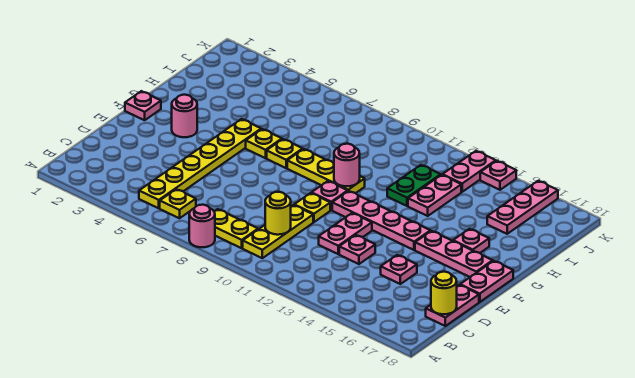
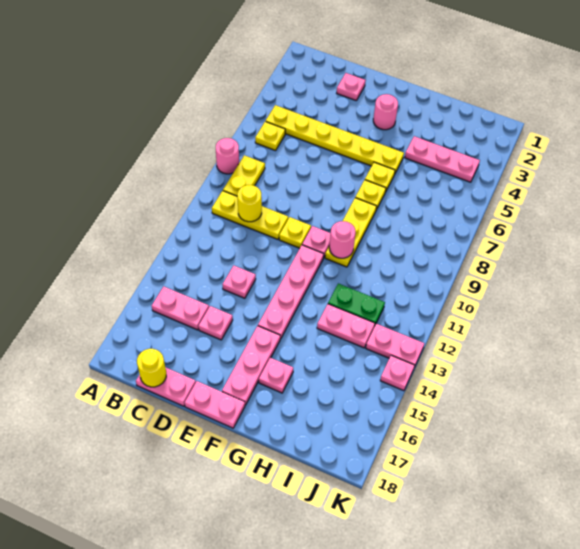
pink 1x2 plate [319,213,372,254] -> pink 1x2 plate moved to [152,286,209,330]
pink 1x1 plate [125,91,161,120] -> pink 1x1 plate moved to [337,73,366,101]
pink 1x3 plate [487,181,558,234] -> pink 1x3 plate moved to [405,136,480,182]

